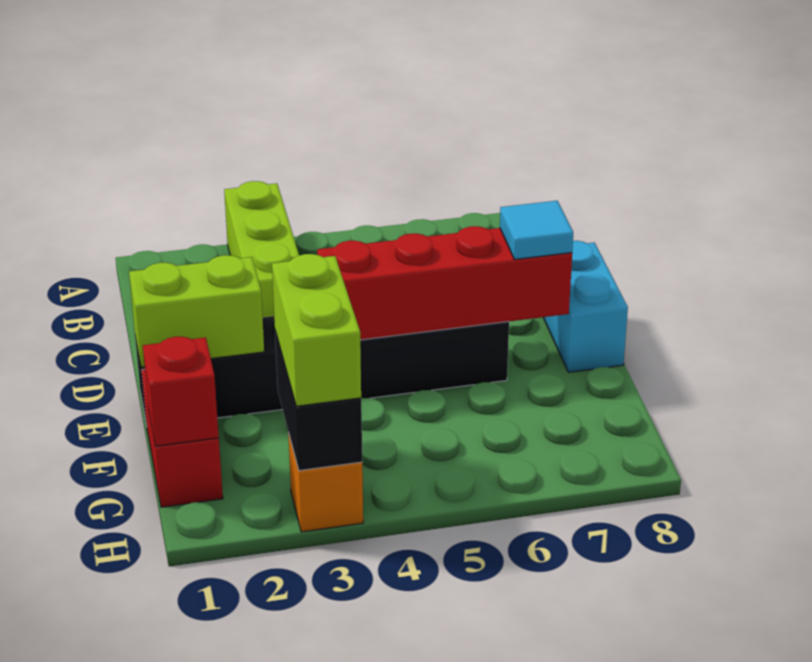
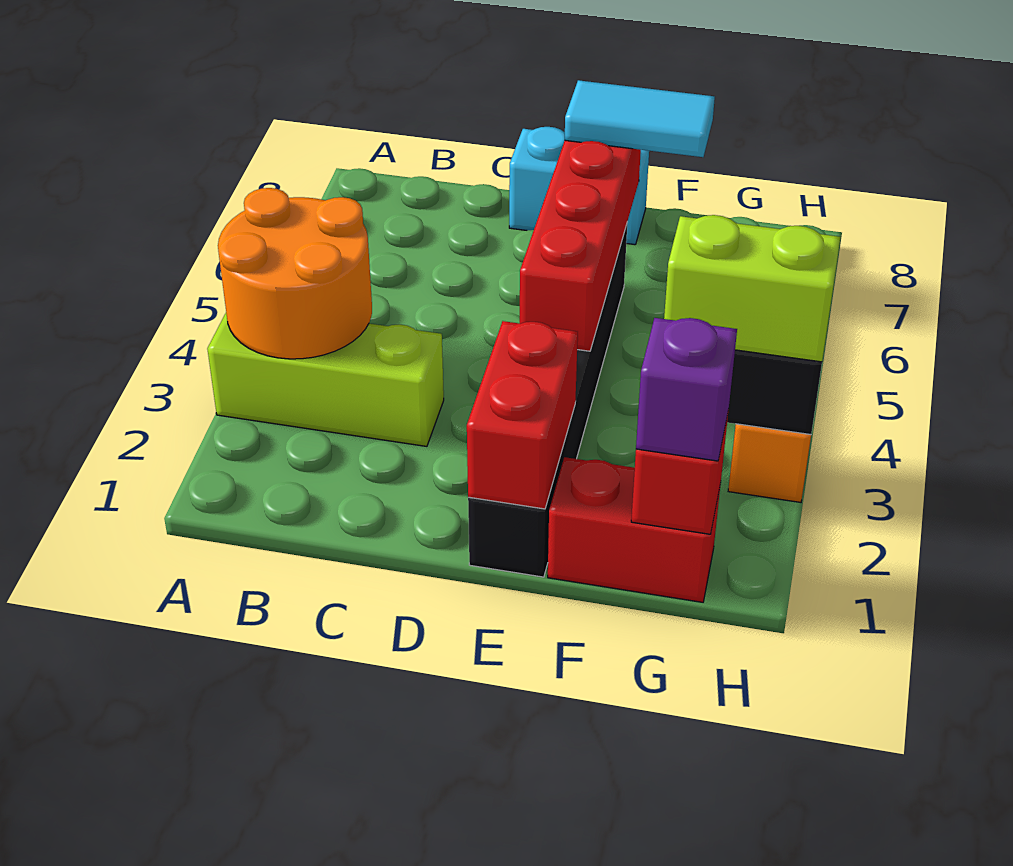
none -> orange 2x2 round brick [218,188,372,359]
lime 1x2 brick [129,255,264,367] -> red 1x2 brick [467,321,578,509]
cyan 1x1 tile [500,201,573,260] -> cyan 1x2 tile [565,80,715,157]
none -> purple 1x1 brick [636,318,737,461]

